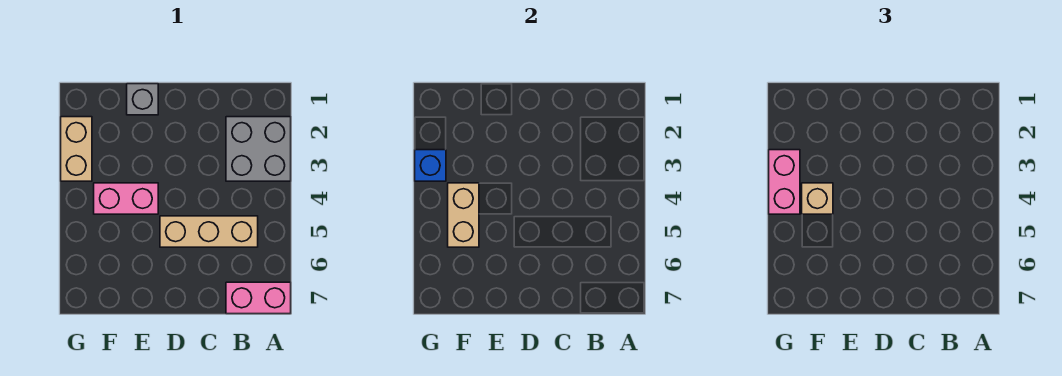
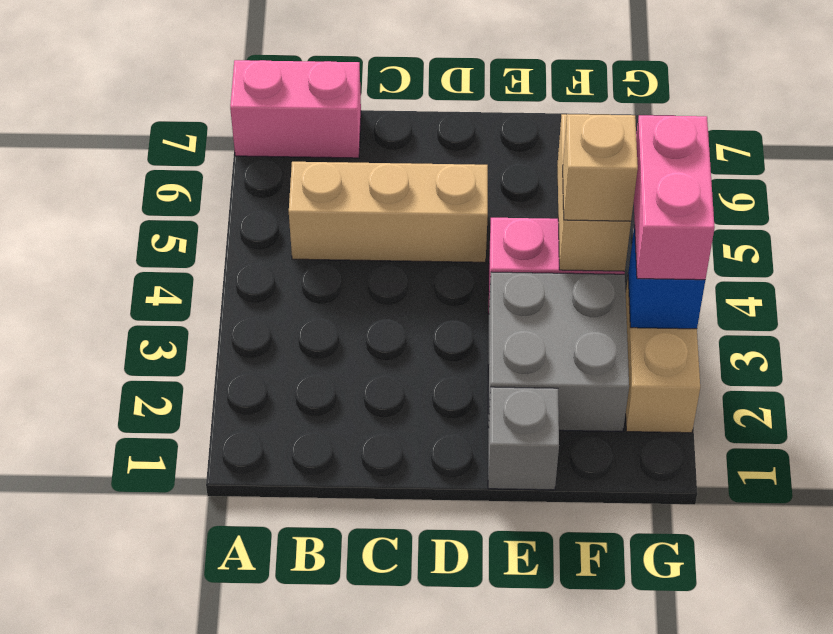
grey 2x2 brick [226,117,291,181] -> grey 2x2 brick moved to [488,272,629,432]

